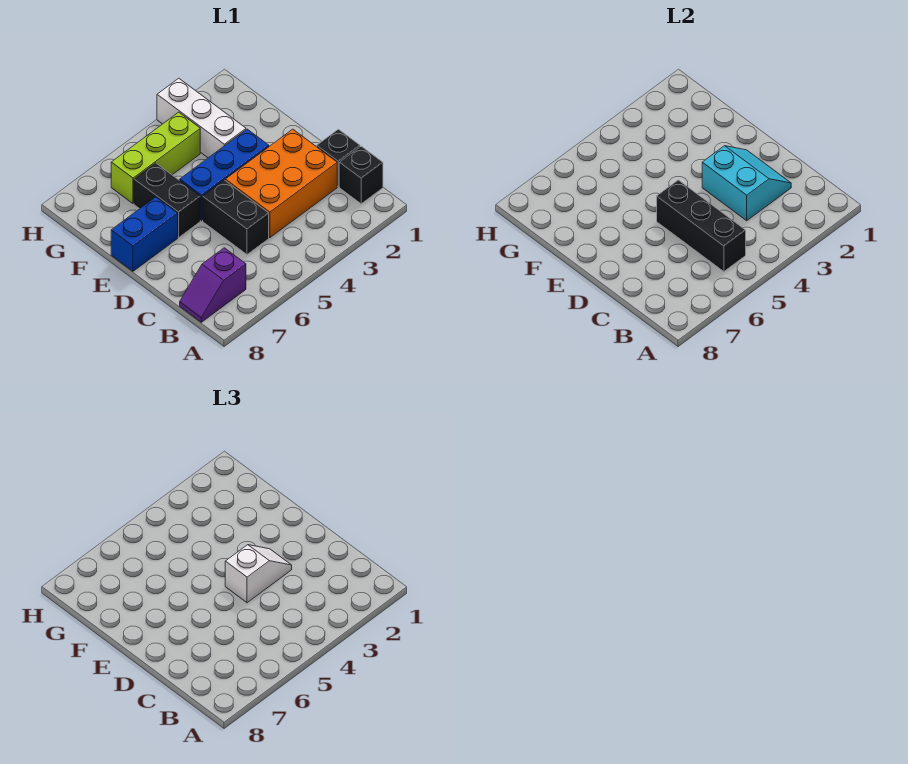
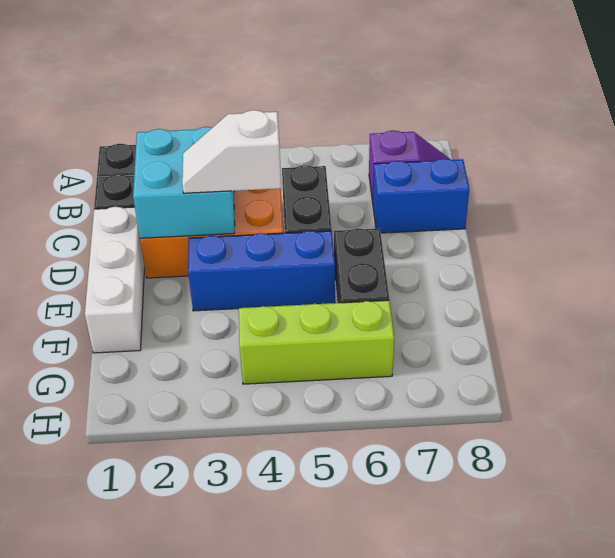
black 1x3 brick [657,180,746,271] -> none
cyan 2x2 slope [702,146,791,221] -> cyan 2x2 brick [133,127,235,238]
blue 1x2 brick [111,197,178,271] -> blue 1x2 brick moved to [372,158,469,233]
white 1x3 brick [157,78,246,158] -> white 1x3 brick moved to [85,207,145,353]

